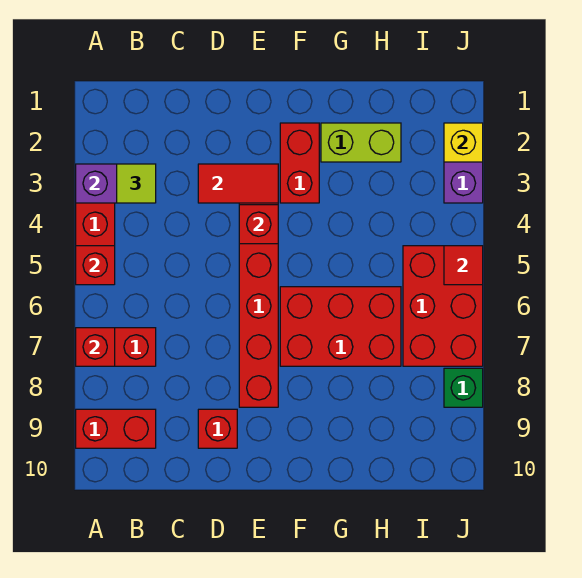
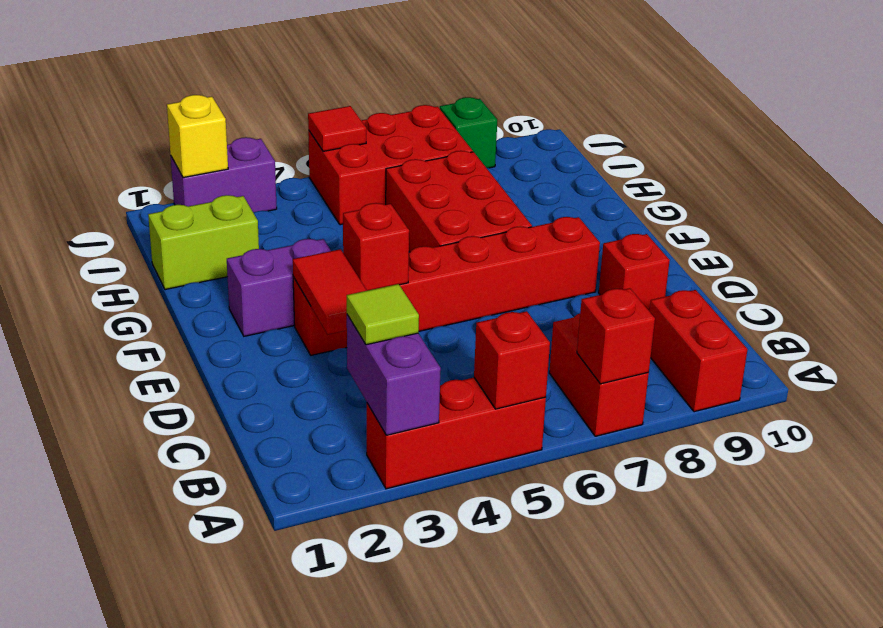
red 1x2 brick [280,123,319,203] -> purple 1x2 brick [227,239,331,336]
lime 1x2 brick [321,123,401,162] -> lime 1x2 brick turned to [148,195,259,290]

